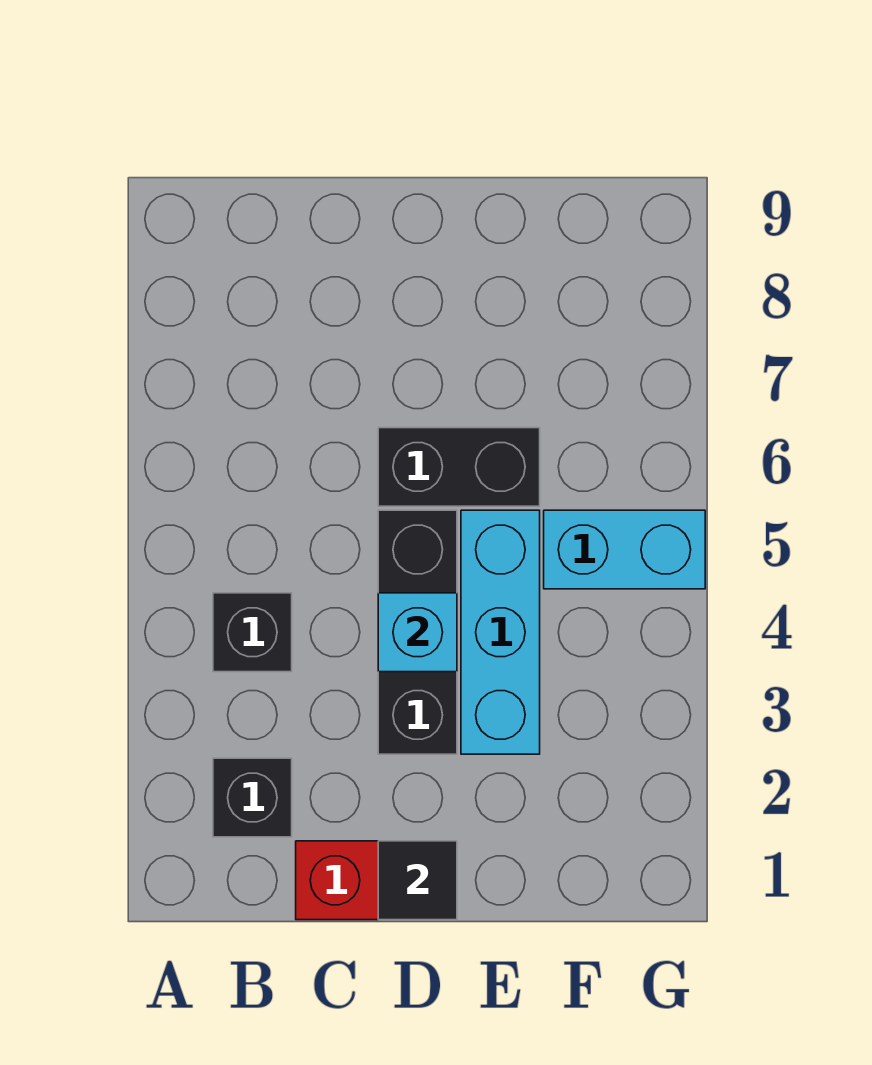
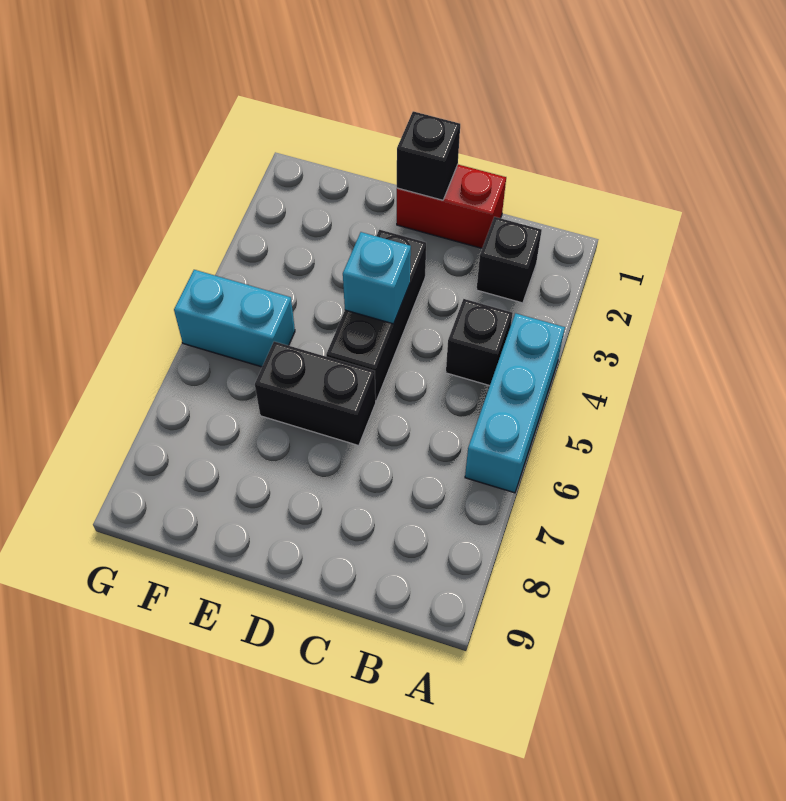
black 1x1 tile [378,841,457,920] -> black 1x1 brick [397,111,460,200]
cyan 1x3 brick [461,510,540,754] -> cyan 1x3 brick moved to [465,313,565,493]

